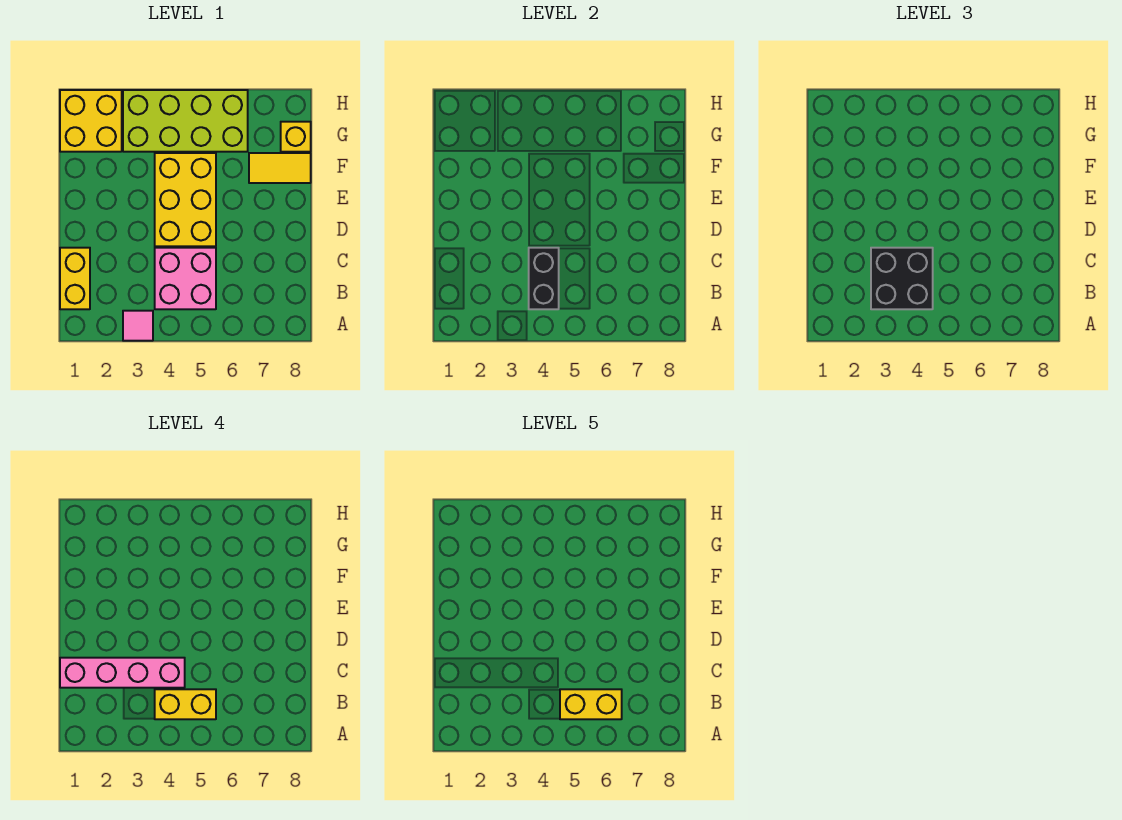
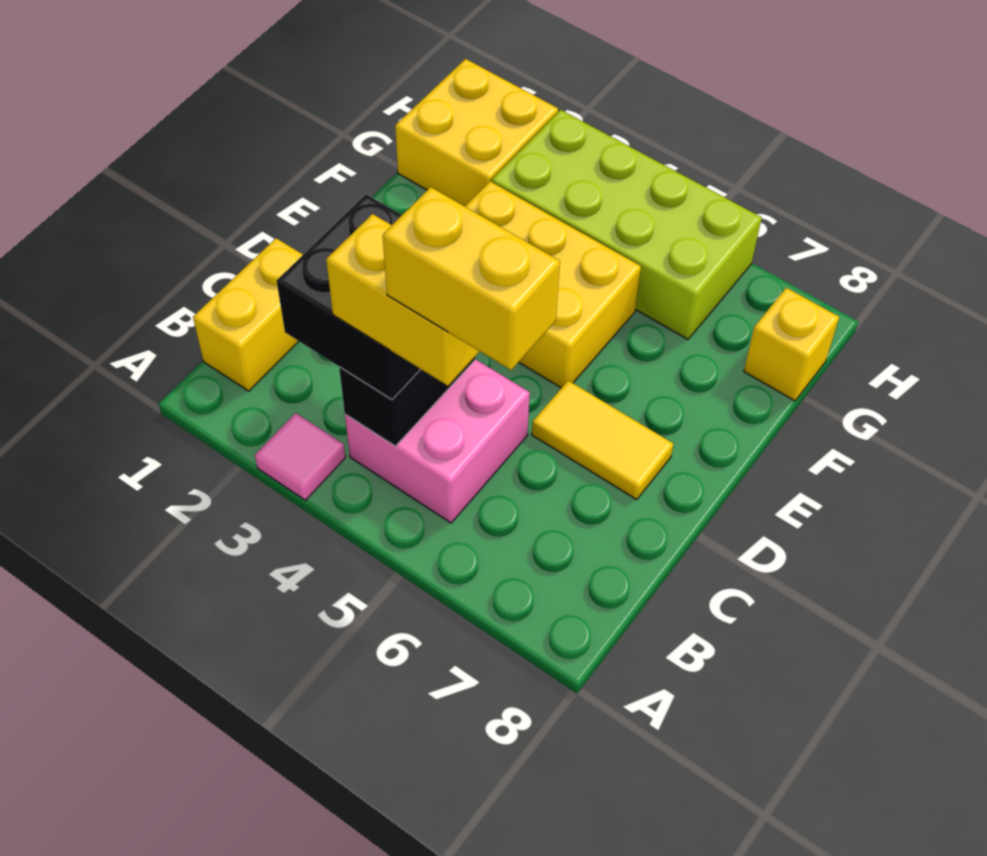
pink 1x4 brick [60,658,185,688] -> none
yellow 2x3 brick [155,153,216,246] -> yellow 2x3 brick turned to [465,181,641,388]
yellow 1x2 tile [249,153,311,183] -> yellow 1x2 tile moved to [532,381,673,500]

